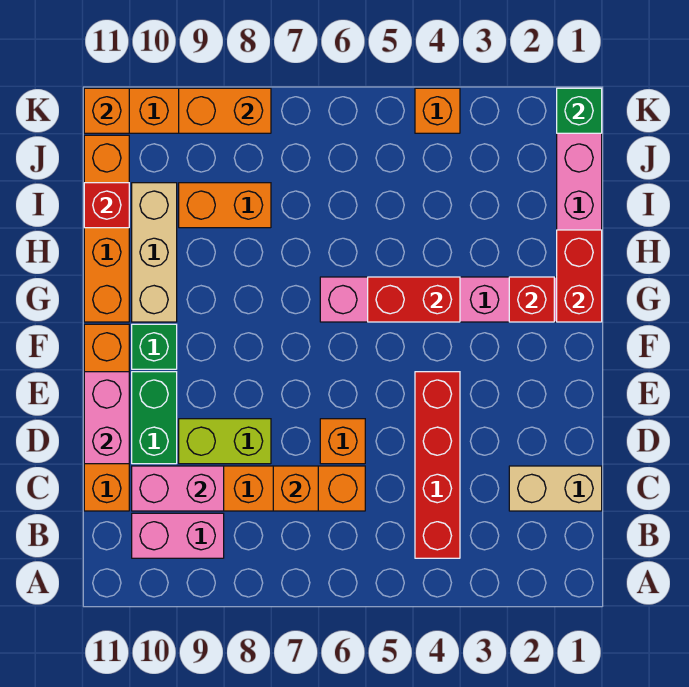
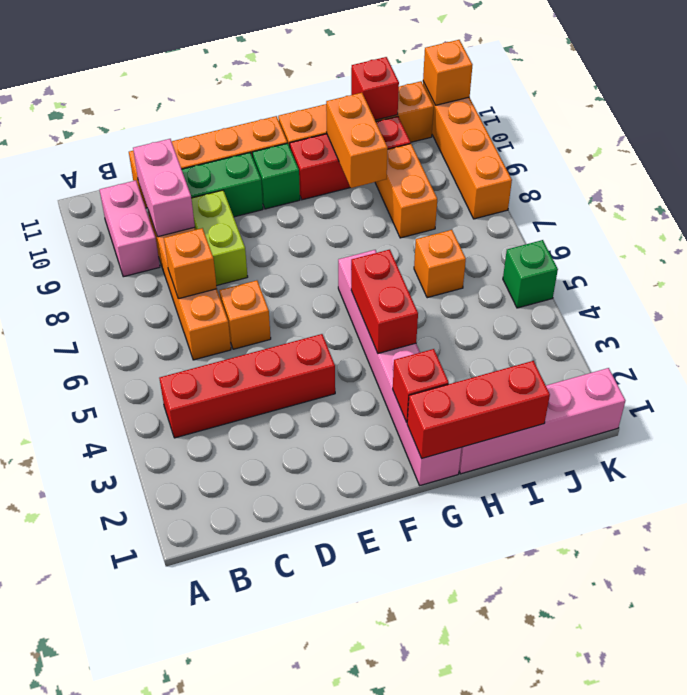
tan 1x2 brick [509,466,602,511] -> none
pink 1x2 brick [84,372,129,464] -> none
red 1x2 brick [557,230,602,322] -> red 1x3 brick [407,361,550,458]
tan 1x3 brick [132,183,177,322] -> red 1x3 brick [290,116,411,200]
green 1x1 brick [557,88,602,133] -> green 1x1 brick moved to [503,240,558,308]
orange 1x1 brick [415,88,460,133] -> orange 1x1 brick moved to [414,230,466,298]
orange 1x2 brick [179,88,271,133] -> orange 1x2 brick moved to [326,93,388,188]

